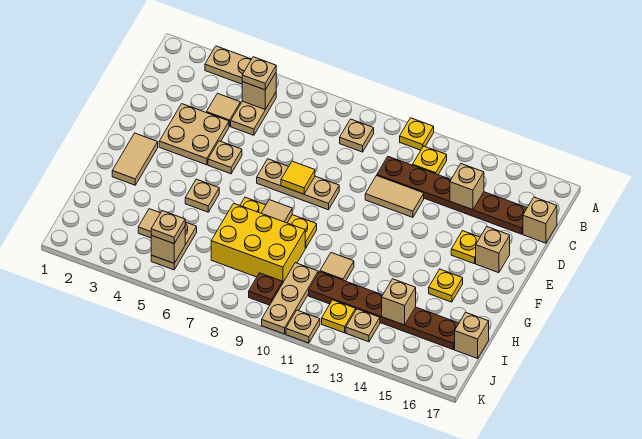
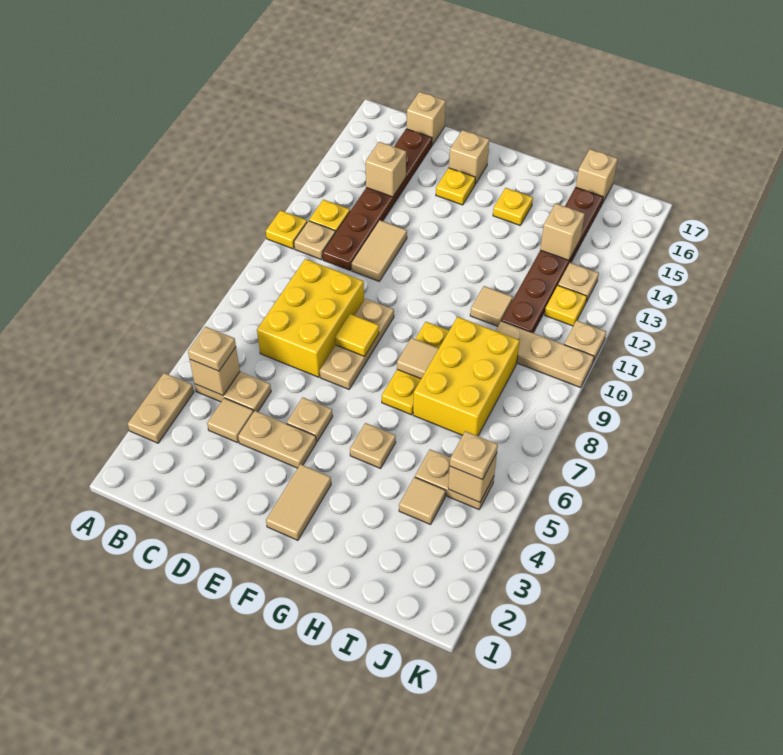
tan 1x1 plate [340,119,374,152] -> tan 1x1 plate moved to [294,221,335,260]
none -> yellow 2x3 brick [257,259,364,377]
tan 2x2 plate [159,104,229,165] -> tan 1x2 plate [238,411,316,468]
tan 1x2 tile [112,133,158,185] -> tan 1x2 tile turned to [266,464,331,540]
brown 1x1 plate [249,273,283,305] -> none

